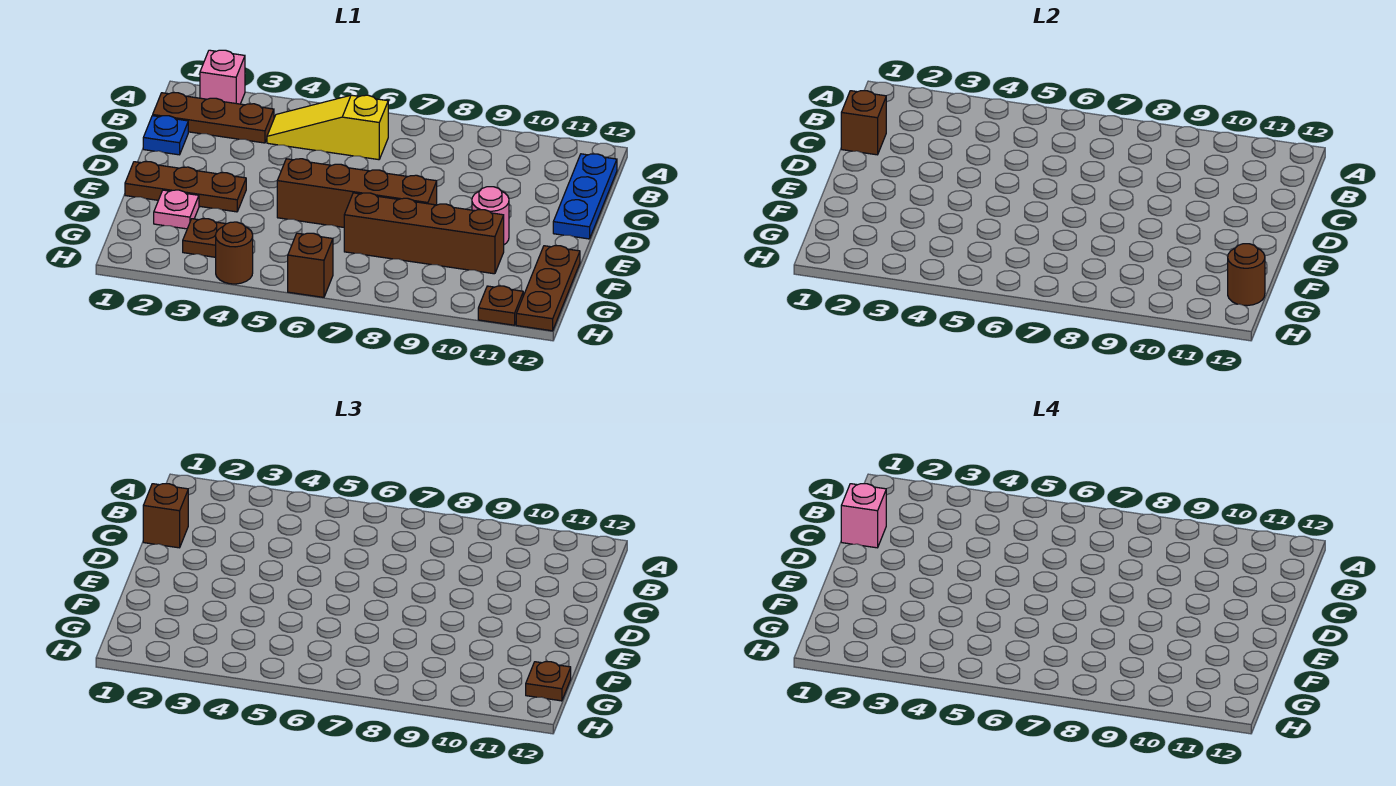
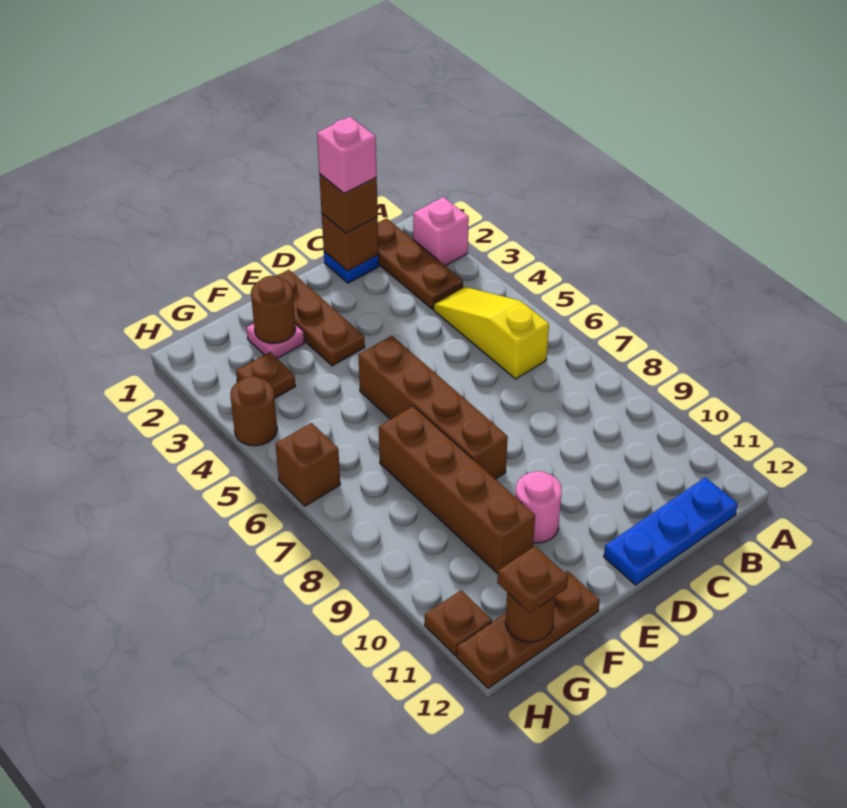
none -> brown 1x1 round brick [251,276,296,343]

